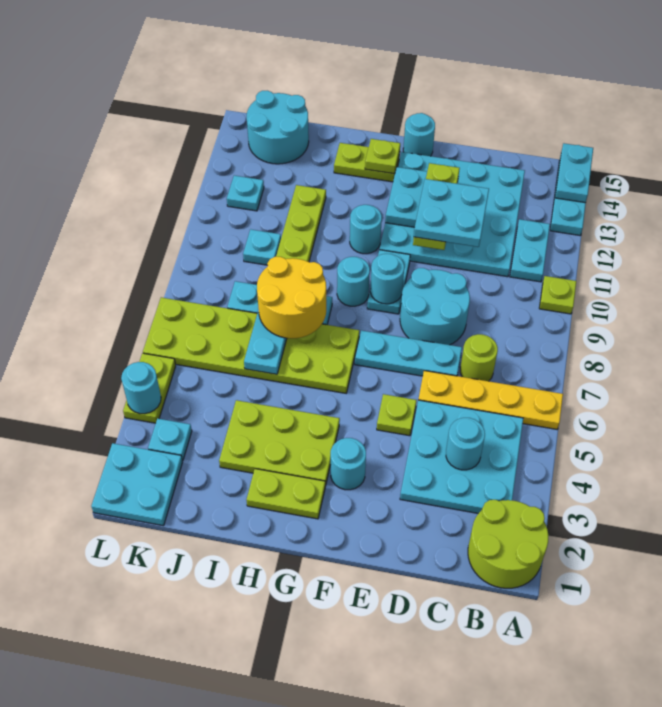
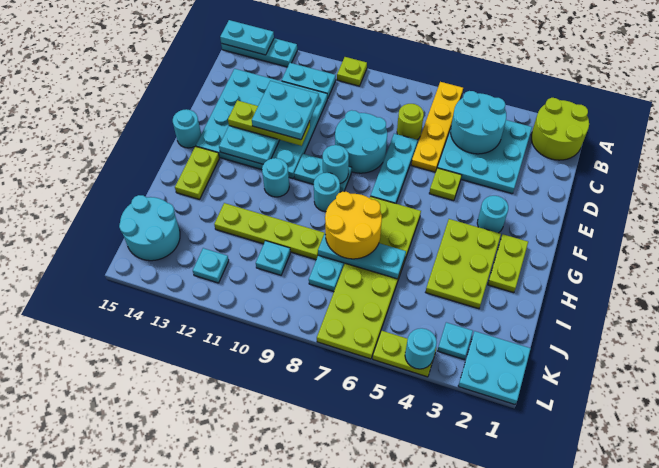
cyan 1x1 round brick [446,418,485,470] -> cyan 2x2 round brick [451,91,506,154]
lime 1x1 plate [365,139,400,174] -> none

